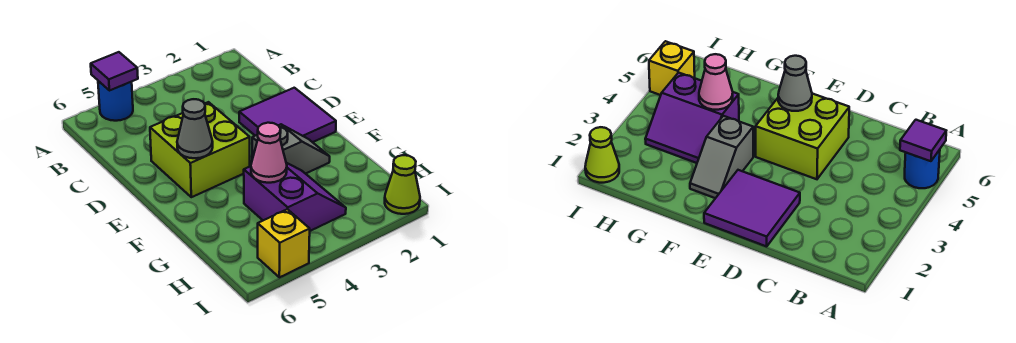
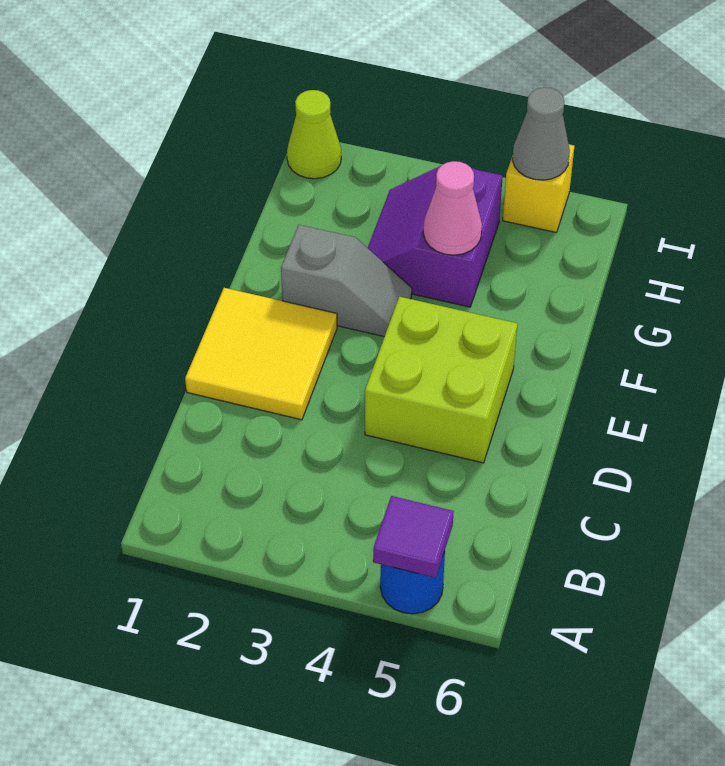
purple 2x2 tile [239,88,336,142] -> yellow 2x2 tile [185,288,337,420]
grey 1x1 cone [177,99,213,158] -> grey 1x1 cone moved to [512,87,570,180]
grey 1x2 slope [252,124,330,174] -> grey 1x2 slope turned to [281,225,412,337]

